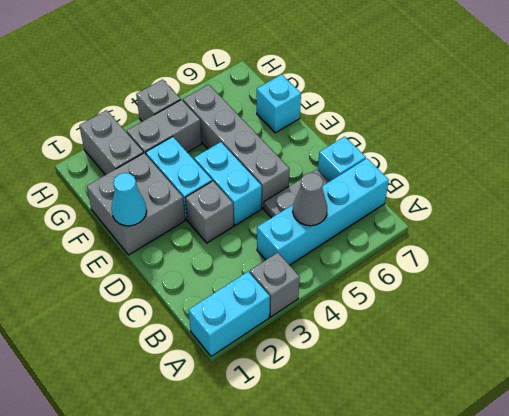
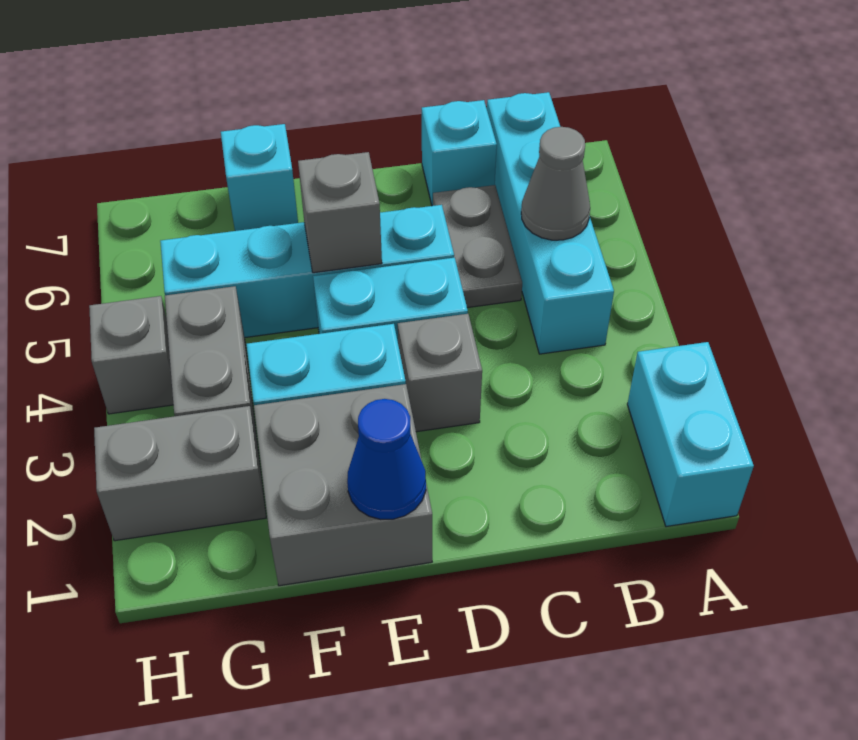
grey 1x1 brick [250,253,300,317] -> grey 1x1 brick moved to [298,152,382,273]
grey 1x4 brick [183,84,290,208] -> cyan 1x4 brick [160,205,454,338]
cyan 1x1 cone [112,173,147,226] -> blue 1x1 cone [347,399,426,519]

